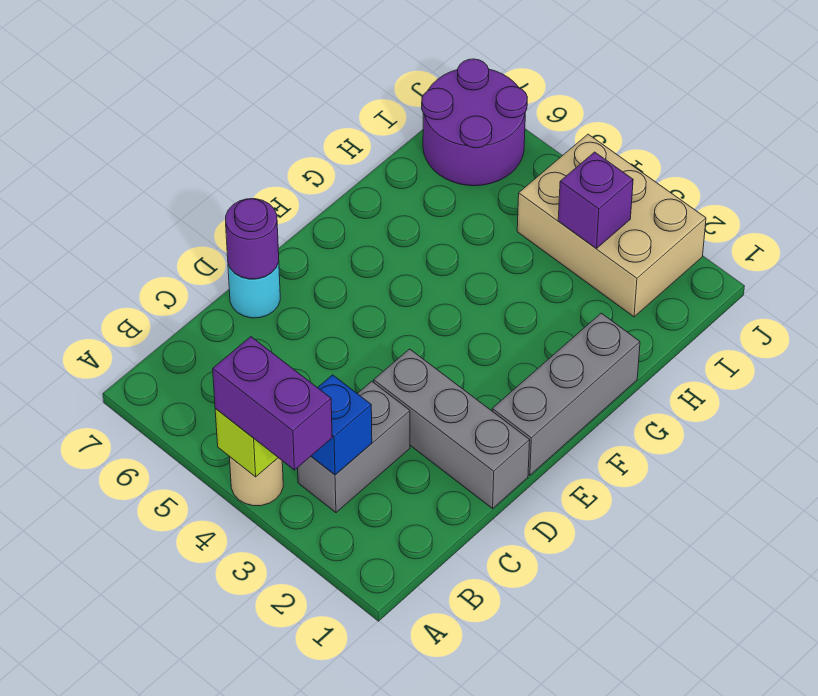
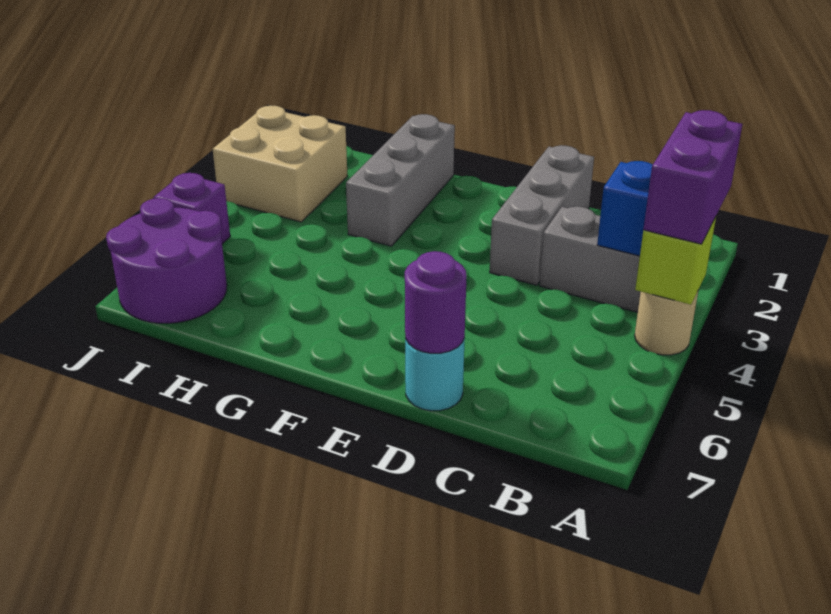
grey 1x3 brick [492,313,640,475] -> grey 1x3 brick turned to [346,114,455,246]
tan 2x3 brick [517,134,706,317] -> tan 2x2 brick [213,106,347,222]
purple 1x1 brick [558,152,633,249] -> purple 1x1 brick moved to [154,173,230,244]

